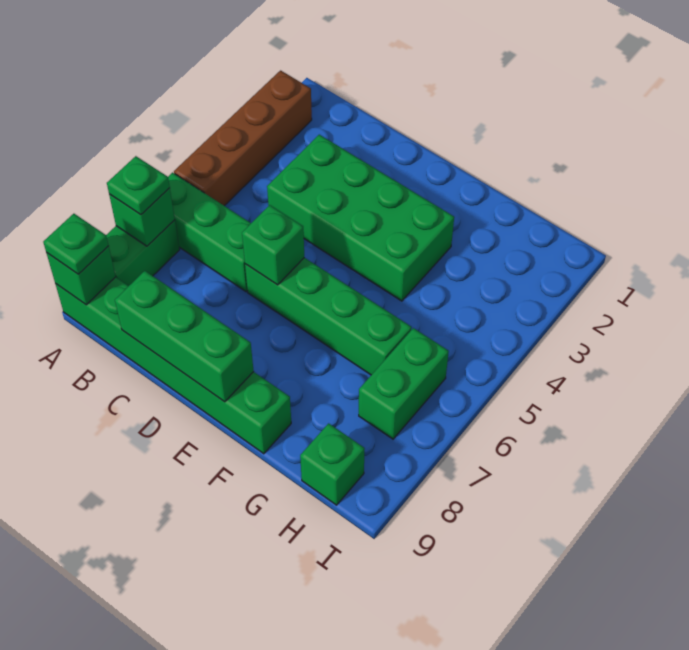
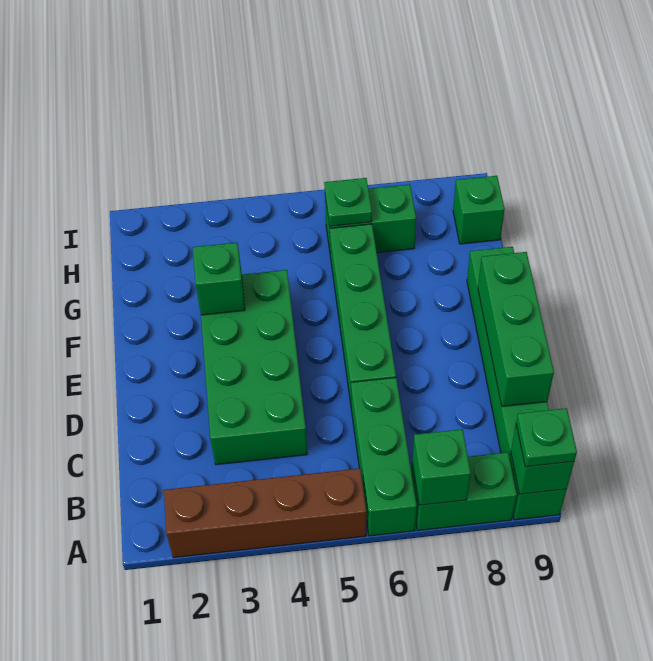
green 1x1 plate [107,156,170,215] -> green 1x1 plate moved to [324,178,372,226]
green 1x1 brick [242,205,304,285] -> green 1x1 brick moved to [193,243,245,315]

